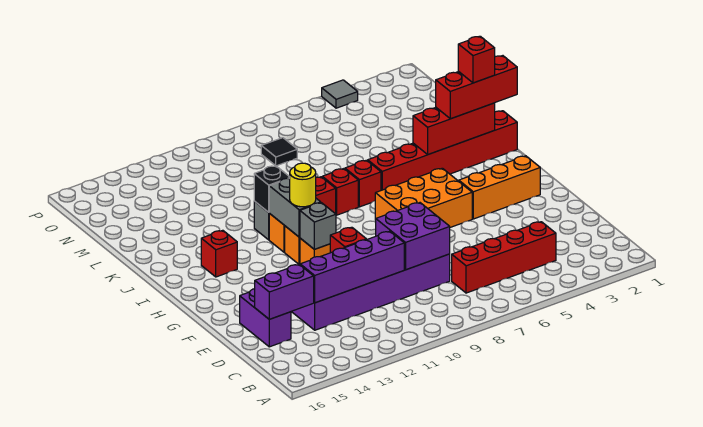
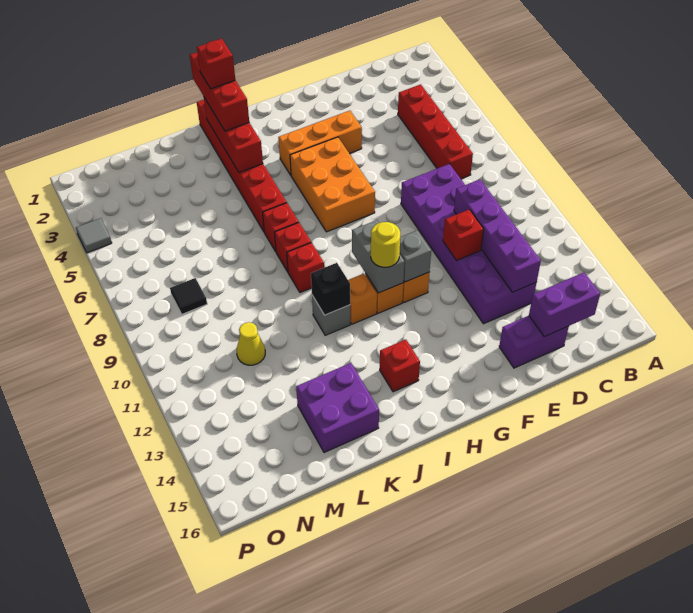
purple 2x2 brick [376,203,450,270] -> purple 2x2 brick moved to [296,363,379,453]
purple 1x2 brick [255,264,314,319] -> purple 1x2 brick turned to [529,272,600,337]
orange 1x3 brick [459,156,540,219] -> orange 1x3 brick turned to [278,111,362,175]
grey 1x2 brick [269,178,321,237] -> grey 1x2 brick turned to [352,220,405,293]
none -> yellow 1x1 cone [237,322,265,365]

